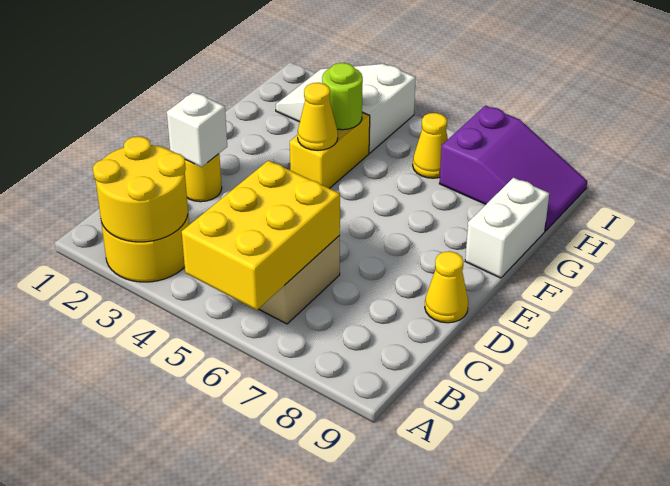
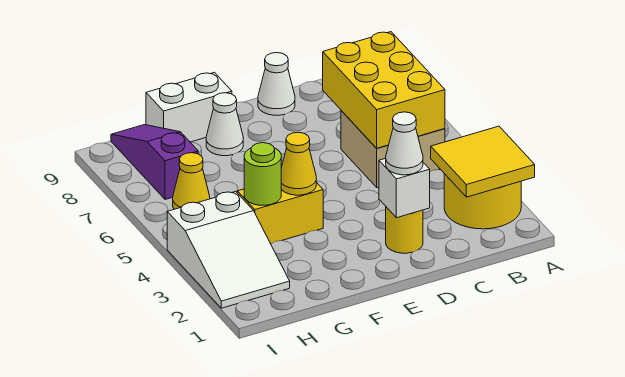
yellow 2x2 round brick [93,136,188,242] -> yellow 2x2 tile [431,126,535,197]
yellow 2x3 brick [182,161,340,310] -> yellow 2x3 brick turned to [323,32,445,148]
none -> white 1x1 cone [386,112,423,175]
yellow 1x1 cone [425,251,468,323] -> white 1x1 cone [258,53,295,115]
none -> white 1x1 cone [206,93,243,156]
purple 2x3 slope [439,106,587,231] -> purple 1x3 slope [111,125,198,200]

